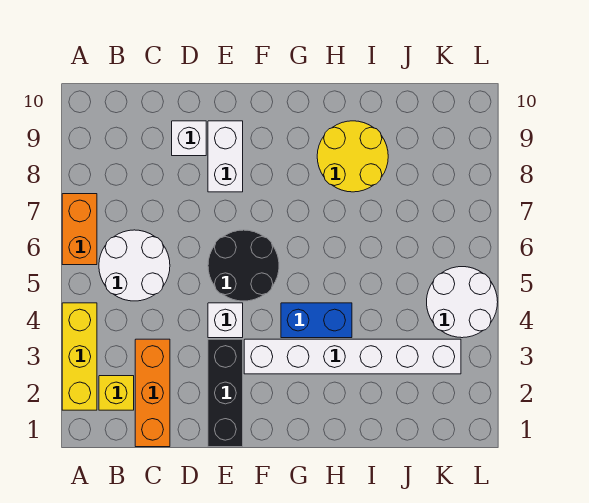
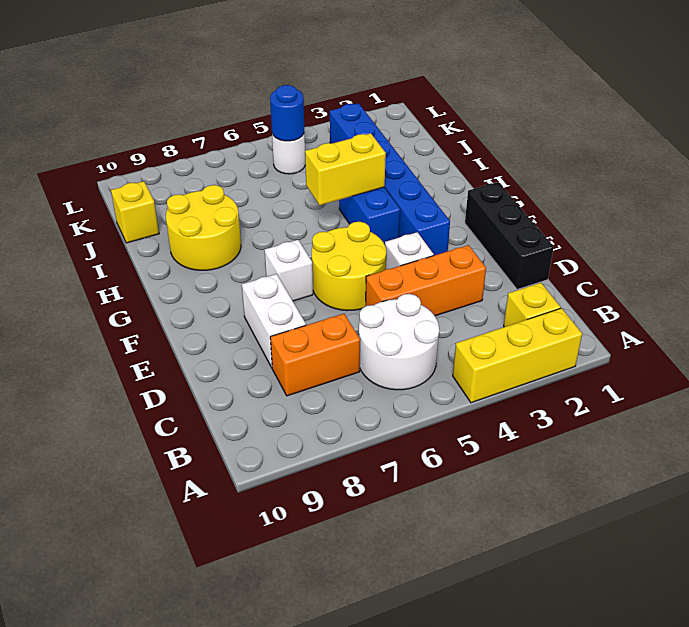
orange 1x2 brick [62,194,97,265] -> orange 1x2 brick moved to [270,314,360,396]
orange 1x3 brick [135,339,170,447] -> orange 1x3 brick moved to [366,245,486,316]
white 1x1 brick [172,121,206,156] -> white 1x1 brick moved to [265,240,313,301]
black 1x3 brick [208,339,243,447] -> black 1x3 brick turned to [465,182,553,289]
black 2x2 round brick [208,230,279,301] -> yellow 2x2 round brick [312,222,386,311]
white 1x2 brick [208,121,243,192] -> white 1x2 brick turned to [242,274,306,367]
white 1x6 brick [244,339,461,374] -> blue 1x6 brick [329,103,450,255]
none -> yellow 1x2 brick [305,133,386,205]
none -> yellow 1x1 brick [111,181,159,243]
white 2x2 round brick [427,267,498,338] -> white 1x1 round brick [272,132,305,174]
none -> blue 1x1 round brick [270,85,304,141]

